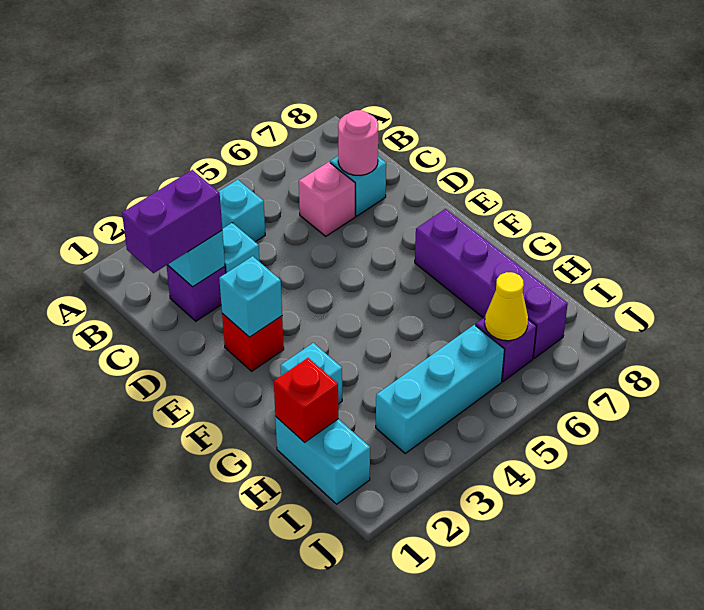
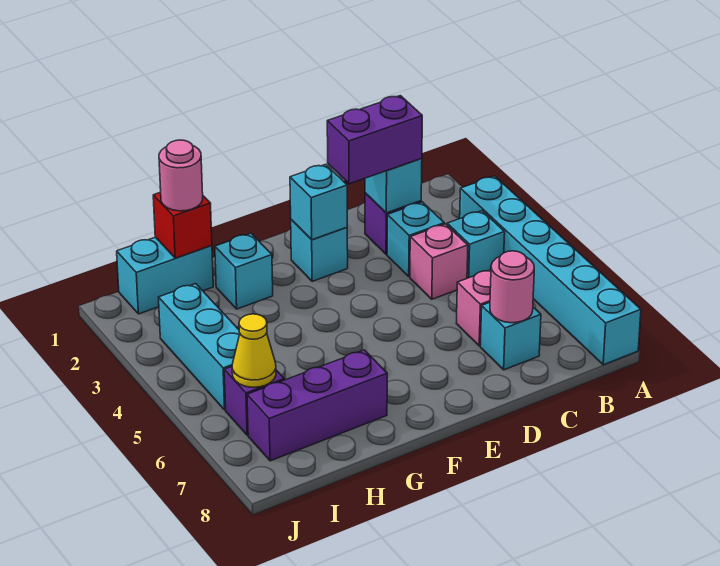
none -> cyan 1x6 brick [460,176,641,365]
purple 1x2 brick [122,170,222,273] -> purple 1x2 brick turned to [327,96,422,184]
none -> pink 1x1 brick [410,224,468,299]
red 1x1 brick [222,314,284,371] -> cyan 1x1 brick [291,220,348,281]
purple 1x4 brick [415,209,568,358] -> purple 1x3 brick [247,350,387,461]
none -> pink 1x1 round brick [159,140,203,211]

